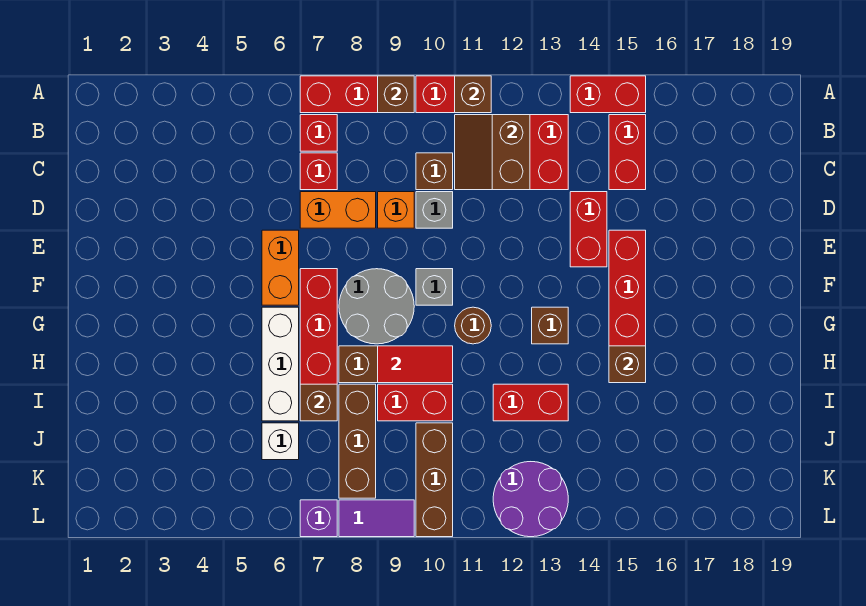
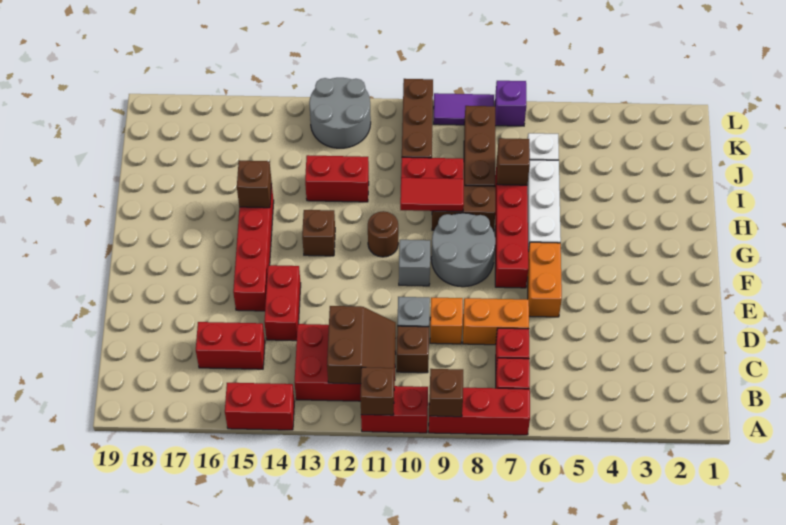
red 1x2 brick [609,115,646,190] -> red 1x2 brick turned to [196,322,265,369]
purple 2x2 round brick [493,462,568,537] -> grey 2x2 round brick [309,78,371,148]

